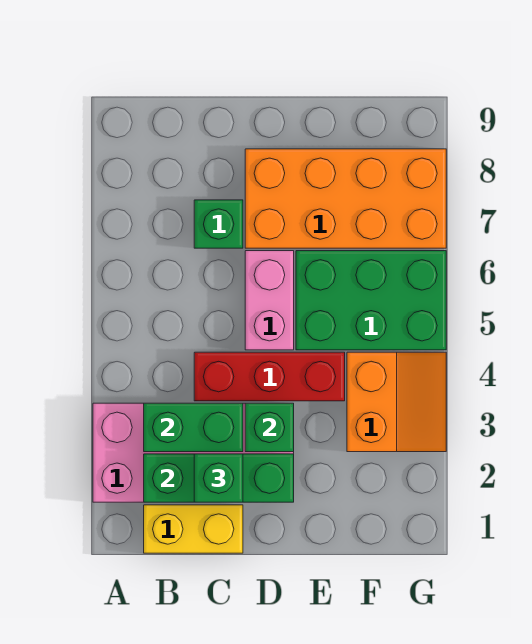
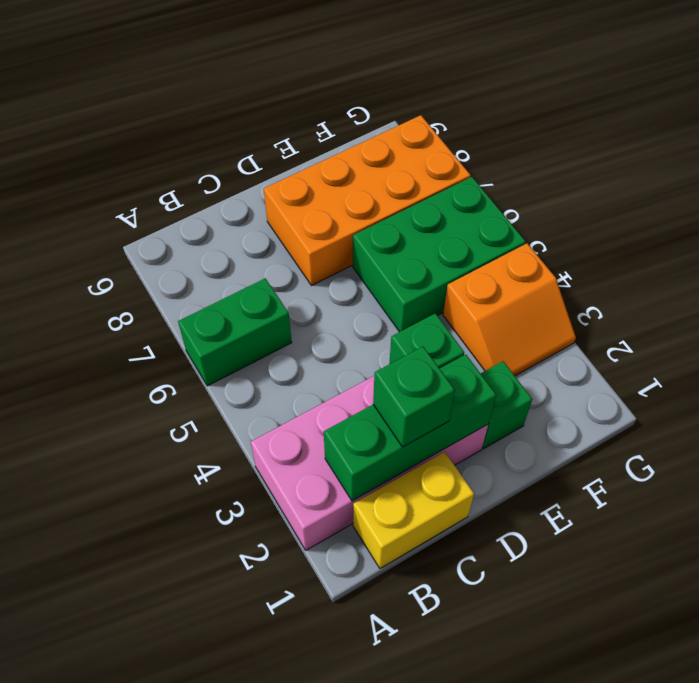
green 1x2 brick [144,403,243,452] -> green 1x2 brick moved to [178,278,292,386]
red 1x3 brick [194,352,345,401] -> none
green 1x1 brick [194,200,243,248] -> green 1x1 brick moved to [481,361,532,448]
pink 1x2 brick [245,251,294,350] -> none
orange 2x2 slope [347,352,446,452] -> orange 2x2 slope turned to [443,243,576,376]

